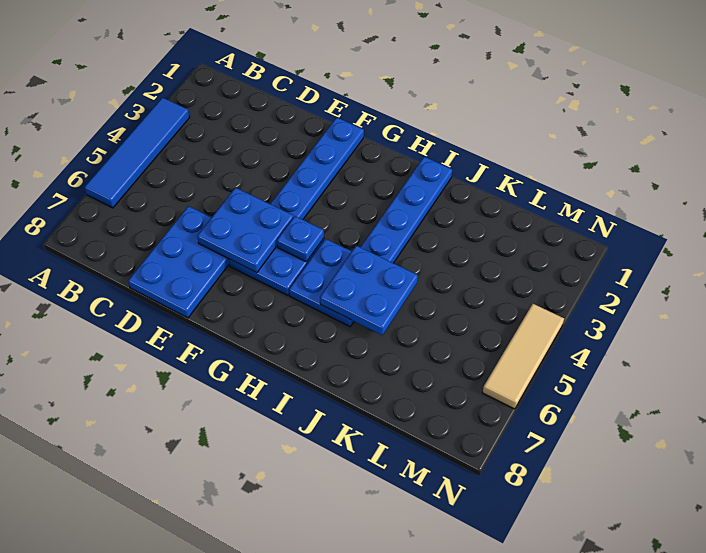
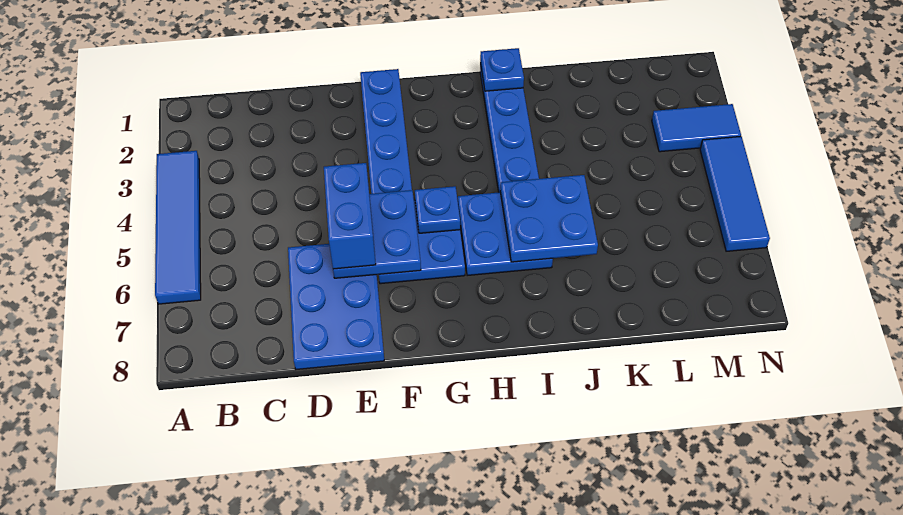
none -> blue 1x2 brick [324,163,376,269]
none -> blue 1x1 plate [480,48,524,91]
none -> blue 1x2 tile [652,104,741,152]
tan 1x3 tile [483,304,564,409] -> blue 1x3 tile [700,136,770,251]

